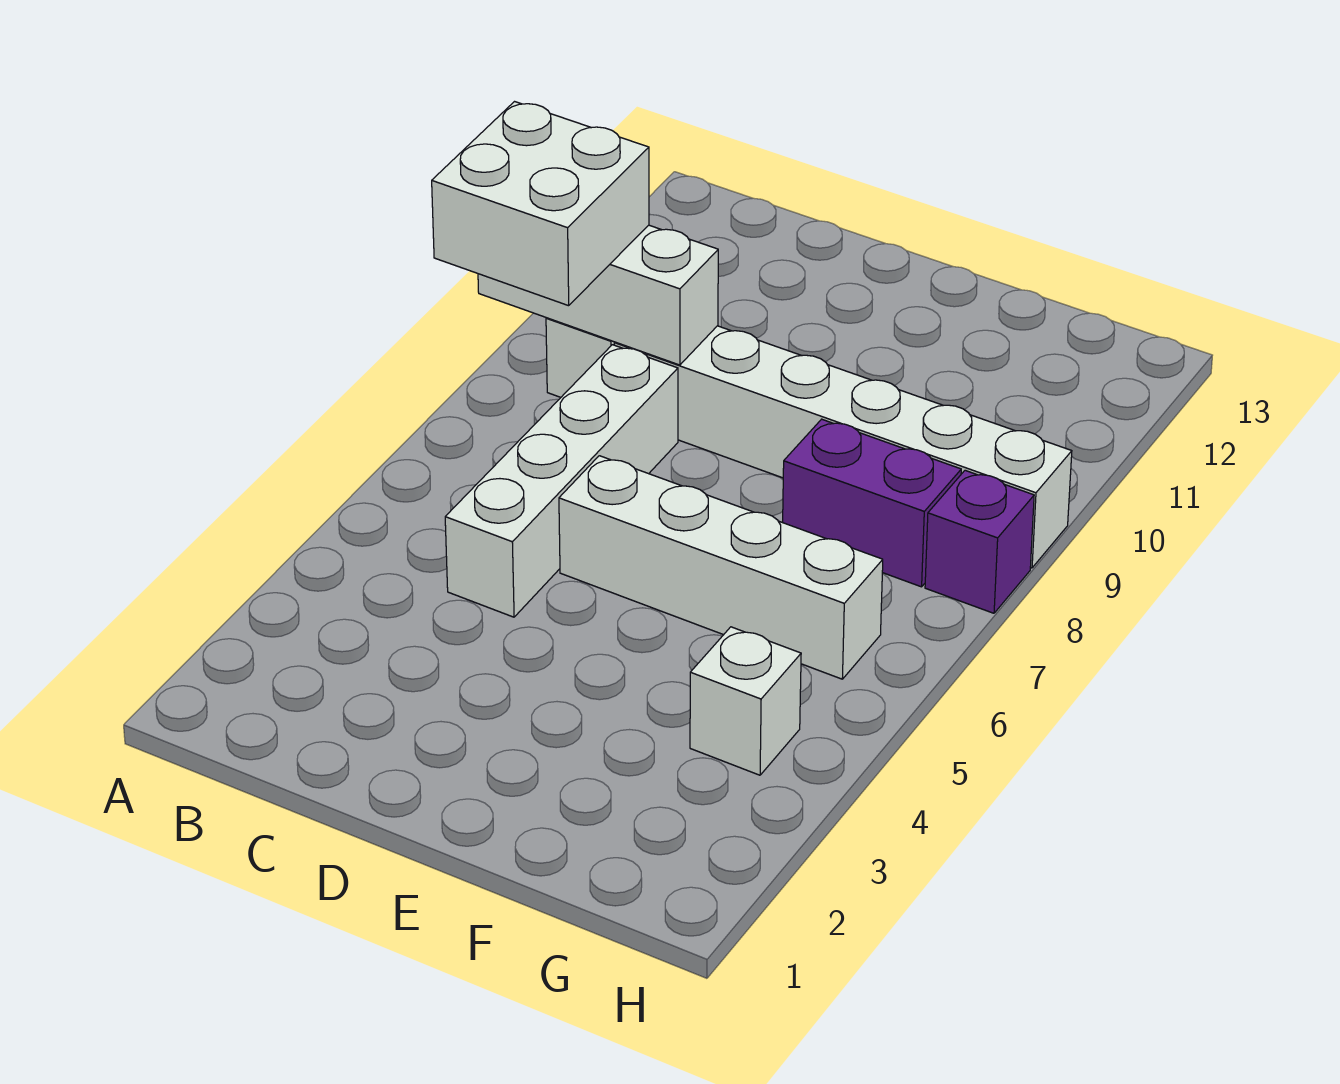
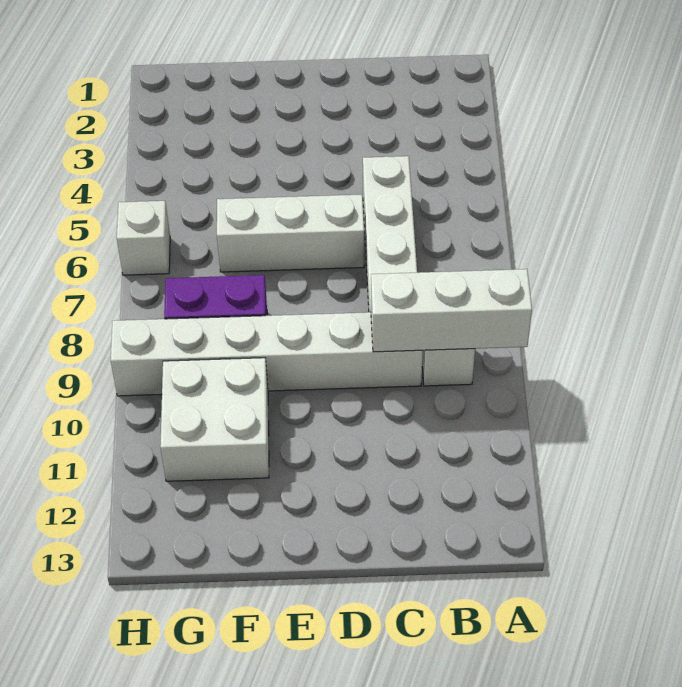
white 2x2 brick [432,102,649,306] -> white 2x2 brick moved to [160,358,269,481]
white 1x4 brick [559,456,883,679] -> white 1x3 brick [217,195,364,272]
white 1x1 brick [690,627,801,775] -> white 1x1 brick moved to [117,201,170,275]
purple 1x1 brick [925,470,1034,613] -> none

